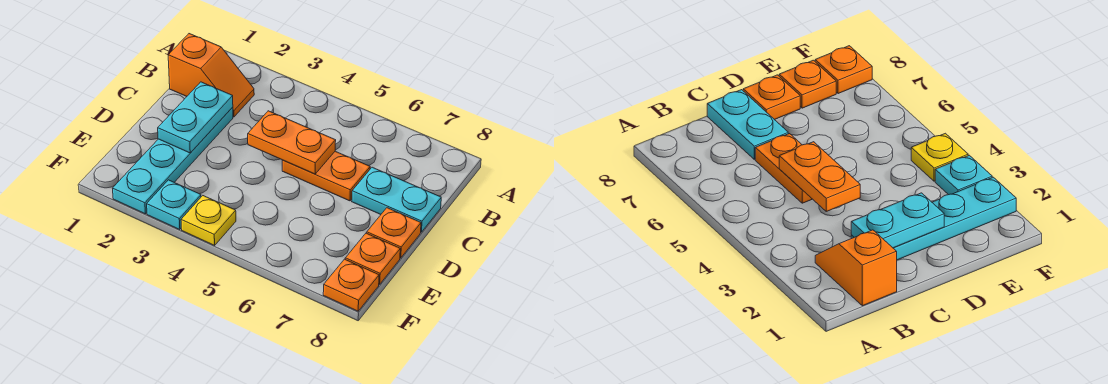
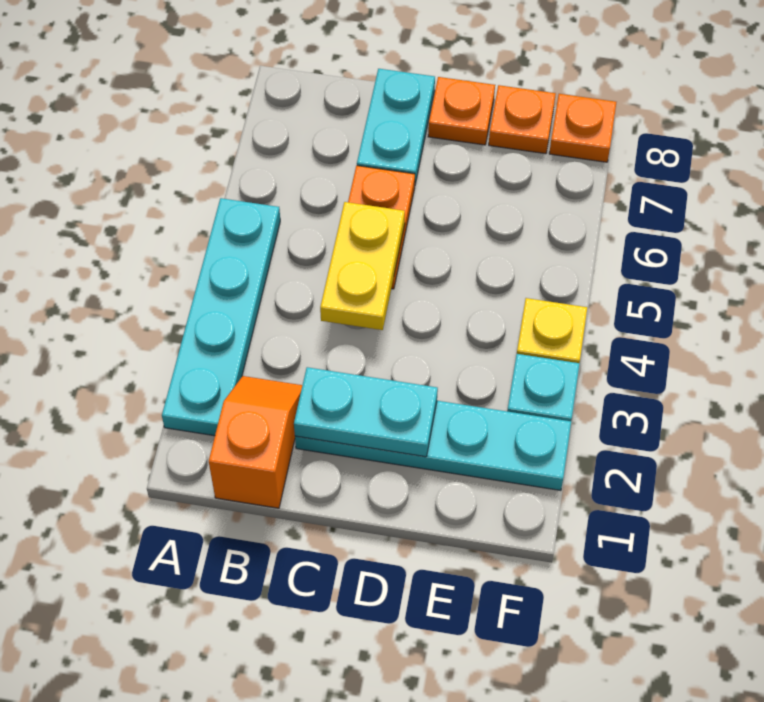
none -> cyan 1x4 plate [162,198,280,436]
orange 1x2 plate [248,111,336,174] -> yellow 1x2 plate [320,202,405,330]

